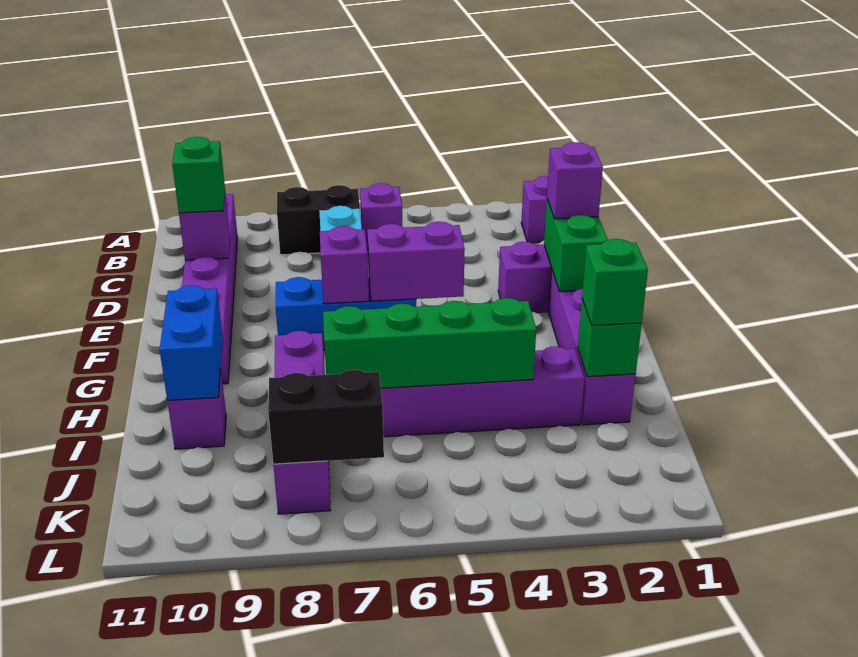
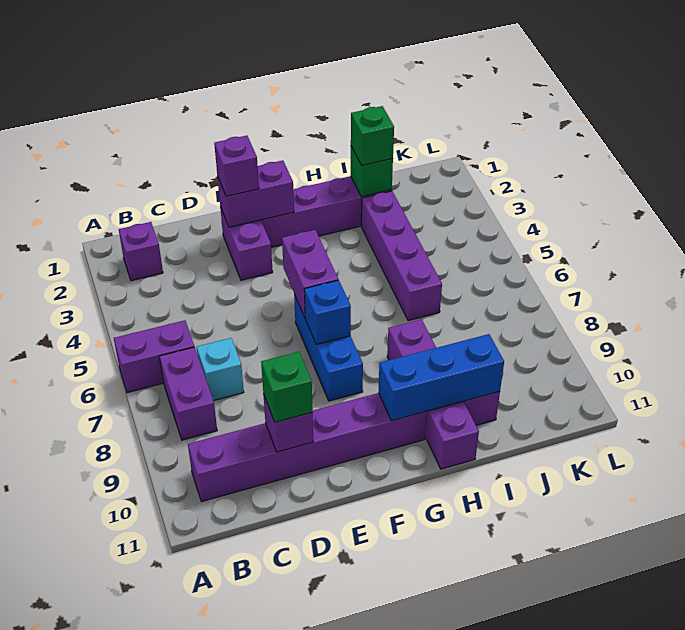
purple 1x1 brick [360,183,402,251] -> purple 1x2 brick [114,320,194,393]
black 1x2 brick [277,185,360,255] -> purple 1x2 brick [159,347,217,440]
green 1x2 brick [544,199,607,292] -> purple 1x2 brick [217,160,294,227]
purple 1x1 brick [320,226,369,304] -> blue 1x1 brick [304,280,351,345]
purple 1x4 brick [273,331,331,514] -> purple 1x4 brick turned to [387,319,479,469]
blue 1x2 brick [160,285,223,400] -> blue 1x3 brick [378,334,504,421]
green 1x4 brick [323,298,536,388] -> none
black 1x2 brick [268,370,384,464] -> none

